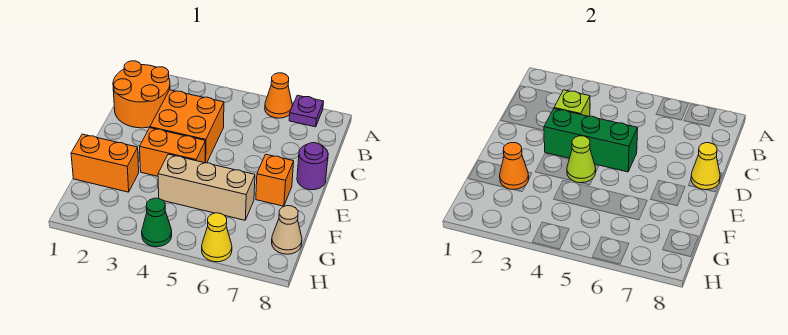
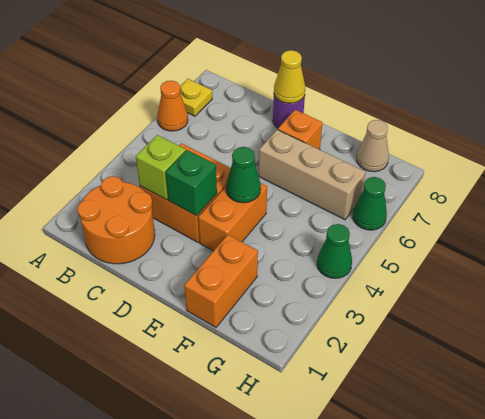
purple 1x1 plate [289,95,324,127] -> yellow 1x1 plate [180,79,212,116]
green 1x3 brick [544,109,638,172] -> green 1x1 brick [166,150,217,216]
lime 1x1 cone [567,136,596,183] -> green 1x1 cone [226,147,261,203]
orange 1x1 cone [500,143,529,189] -> none
tan 1x3 brick [158,154,255,220] -> tan 1x3 brick turned to [259,130,366,220]
yellow 1x1 cone [202,213,232,262] -> green 1x1 cone [353,177,387,230]

